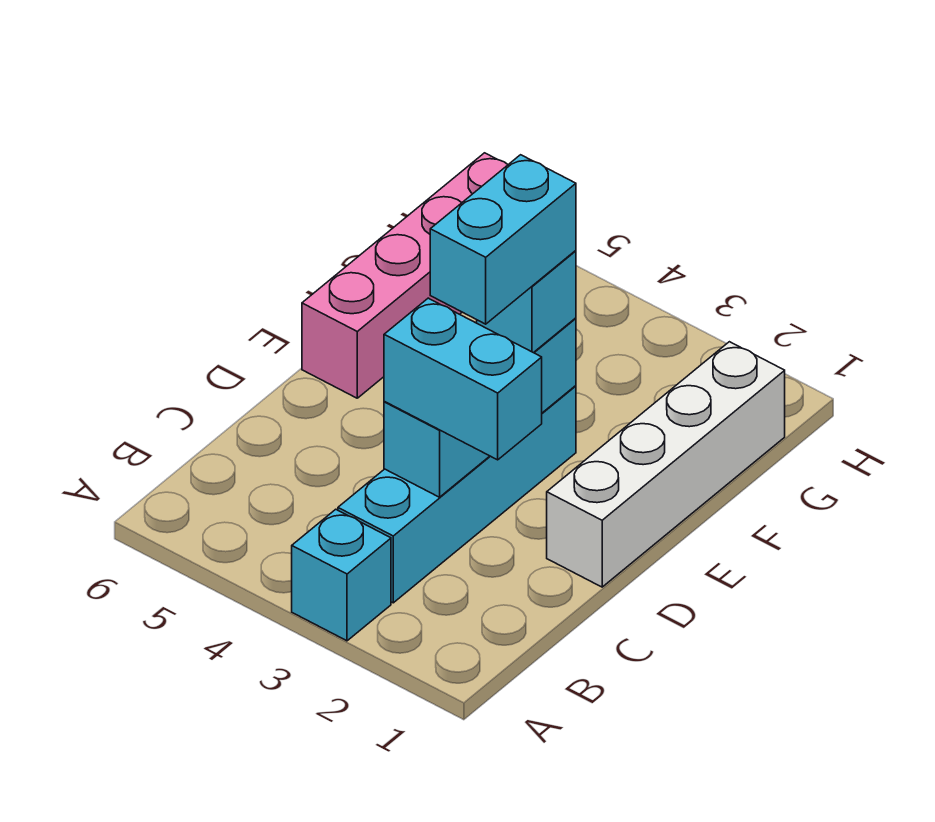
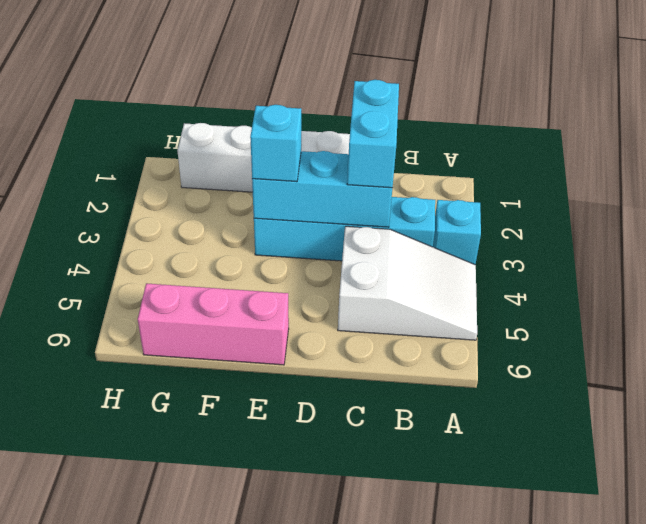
none -> white 2x3 slope [338,226,477,340]
cyan 1x2 brick [430,155,576,324] -> none
pink 1x4 brick [302,153,508,398] -> pink 1x3 brick [138,283,289,365]

